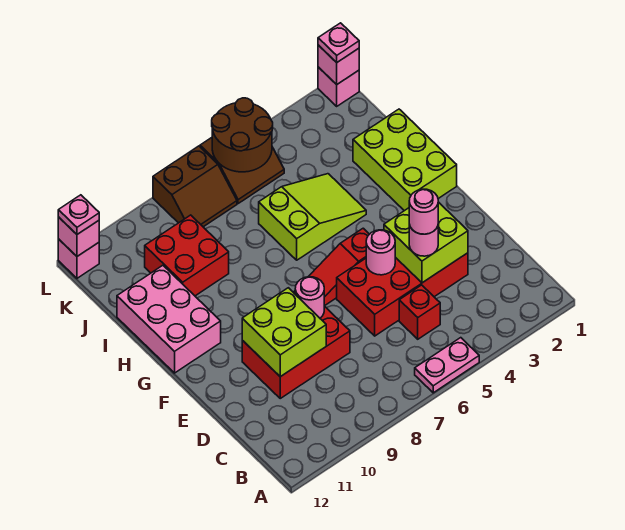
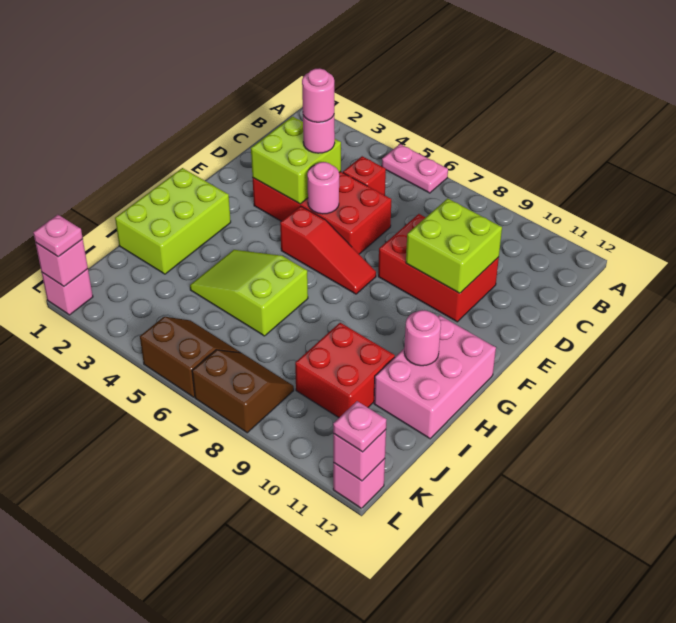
pink 1x1 round brick [295,277,324,318] -> pink 1x1 round brick moved to [404,310,441,366]
brown 2x2 round brick [212,98,273,172] -> none

